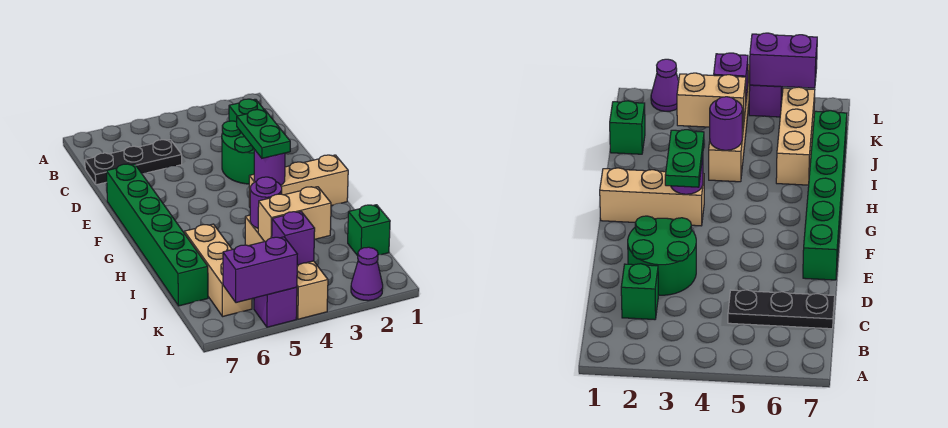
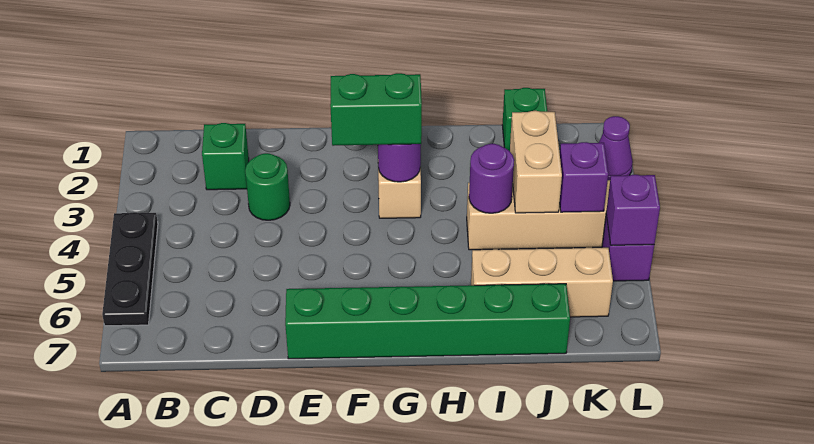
black 1x3 plate [85,140,182,185] -> black 1x3 plate moved to [102,212,158,326]
green 2x2 round brick [222,121,254,184] -> green 1x1 round brick [245,153,290,220]
green 1x2 plate [237,110,290,158] -> green 1x2 brick [330,73,422,146]
purple 1x2 brick [223,237,297,303] -> purple 1x1 brick [606,175,660,245]

